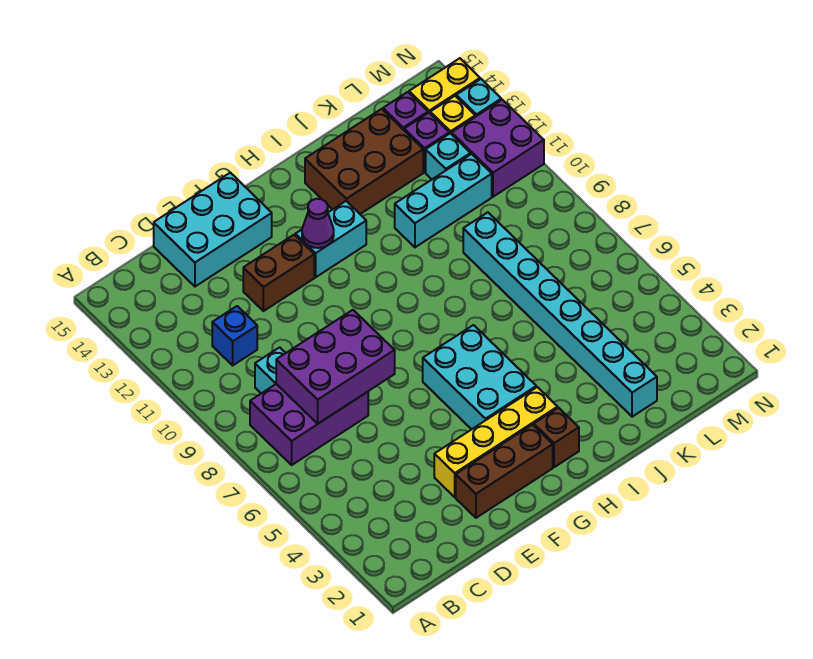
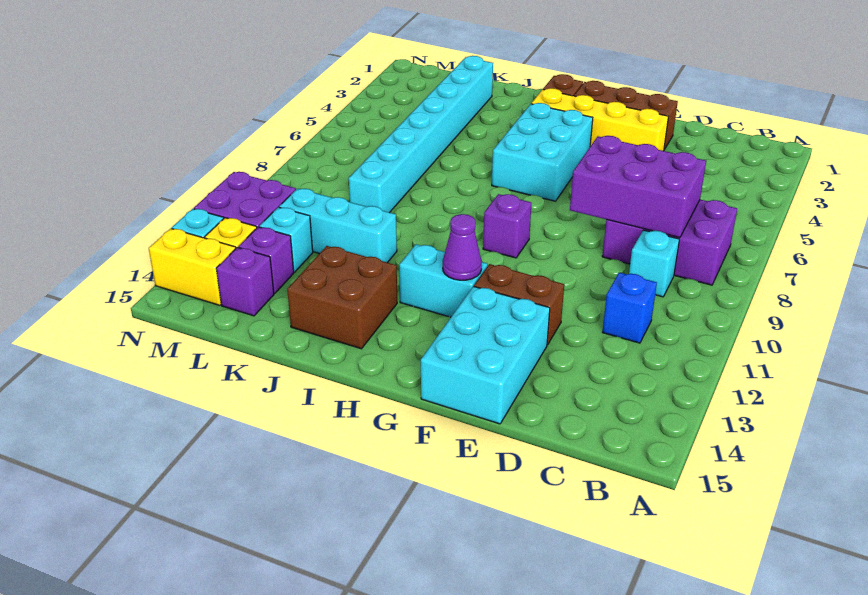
cyan 2x3 brick [154,173,272,287] -> cyan 2x3 brick turned to [421,286,550,424]
none -> purple 1x1 brick [483,194,531,258]
brown 2x3 brick [305,109,423,214] -> brown 2x2 brick [287,246,397,349]

